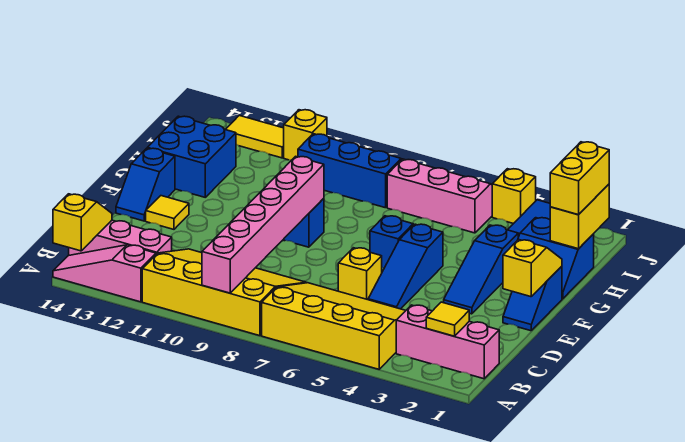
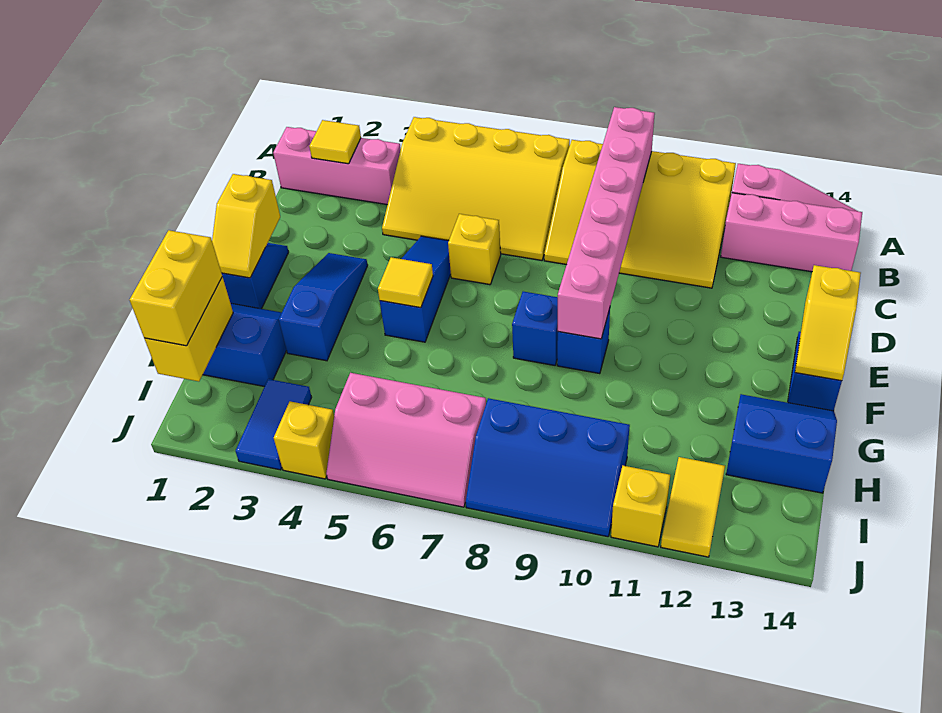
yellow 1x2 slope [53,194,112,251] -> yellow 1x2 slope moved to [795,265,861,381]
yellow 1x1 tile [146,196,189,229] -> yellow 1x1 tile moved to [378,257,433,308]
blue 1x1 brick [370,216,413,268] -> blue 1x1 brick moved to [512,292,558,365]
blue 2x2 brick [148,116,236,197] -> blue 2x2 slope [726,394,837,493]
yellow 1x2 tile [225,115,284,158] -> yellow 1x2 tile turned to [661,457,725,557]

